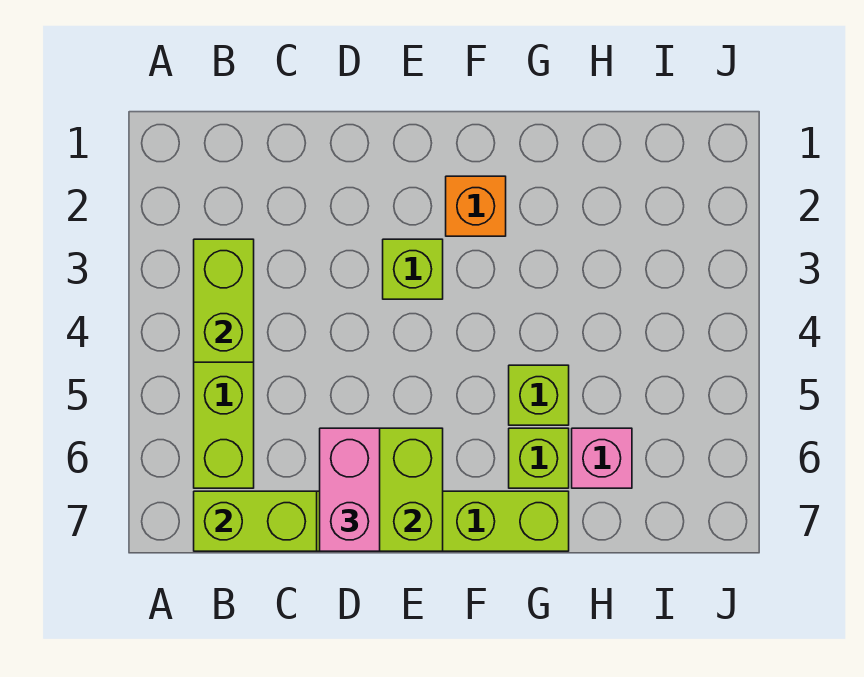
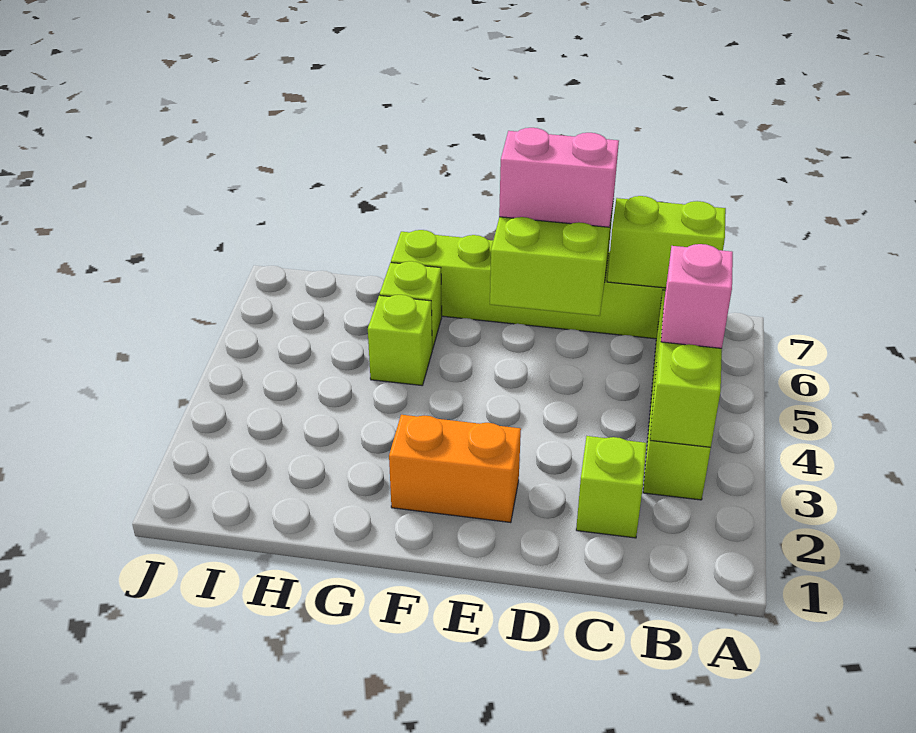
pink 1x2 brick [320,428,380,551] -> pink 1x2 brick turned to [499,128,619,227]
lime 1x1 brick [383,239,443,299] -> lime 1x1 brick moved to [576,436,647,538]
orange 1x1 brick [446,176,506,236] -> orange 1x2 brick [389,415,521,523]
pink 1x1 brick [572,428,632,488] -> pink 1x1 brick moved to [661,244,733,348]

